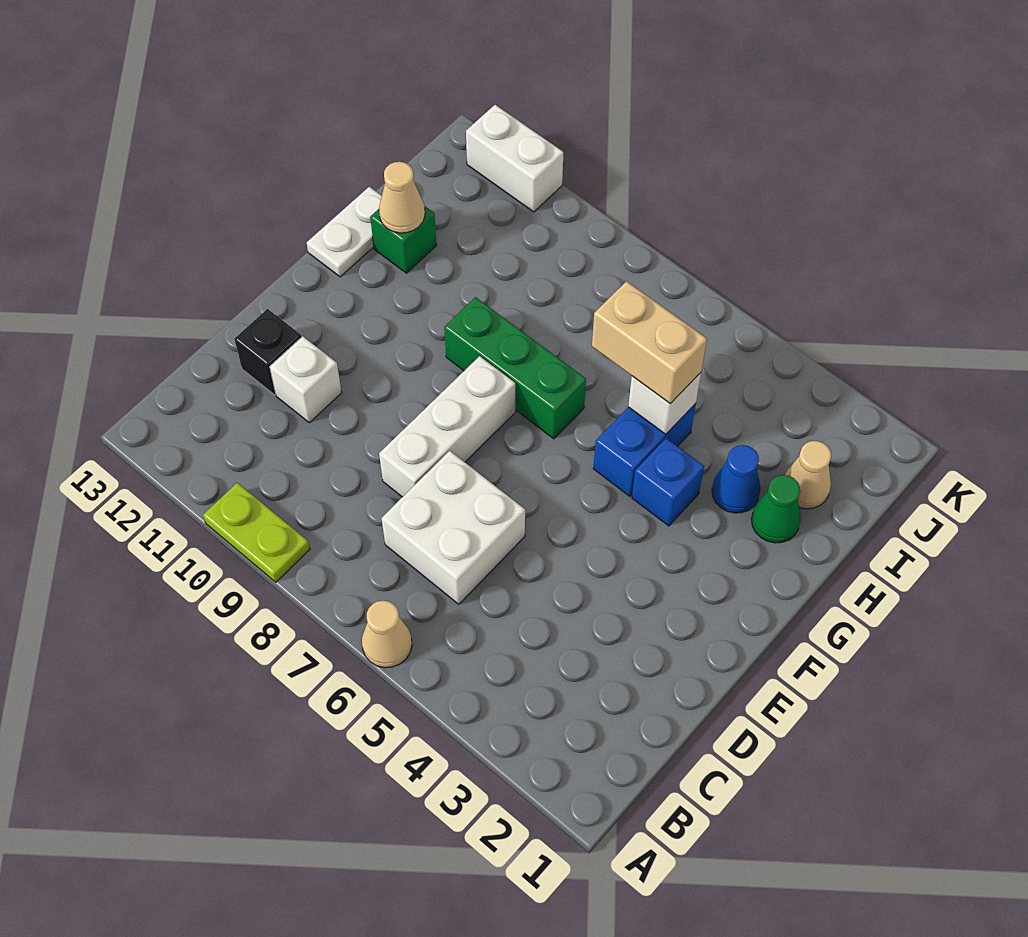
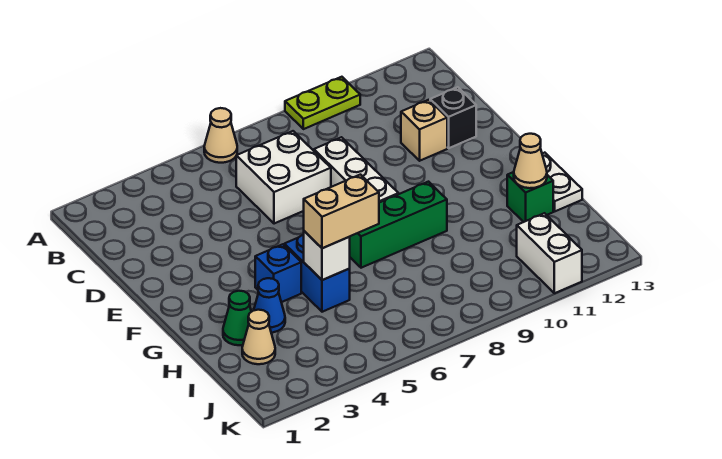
white 1x1 brick [270,336,342,423] -> tan 1x1 brick [401,100,447,161]
white 1x2 brick [466,105,564,212] -> white 1x2 brick turned to [517,213,582,293]

